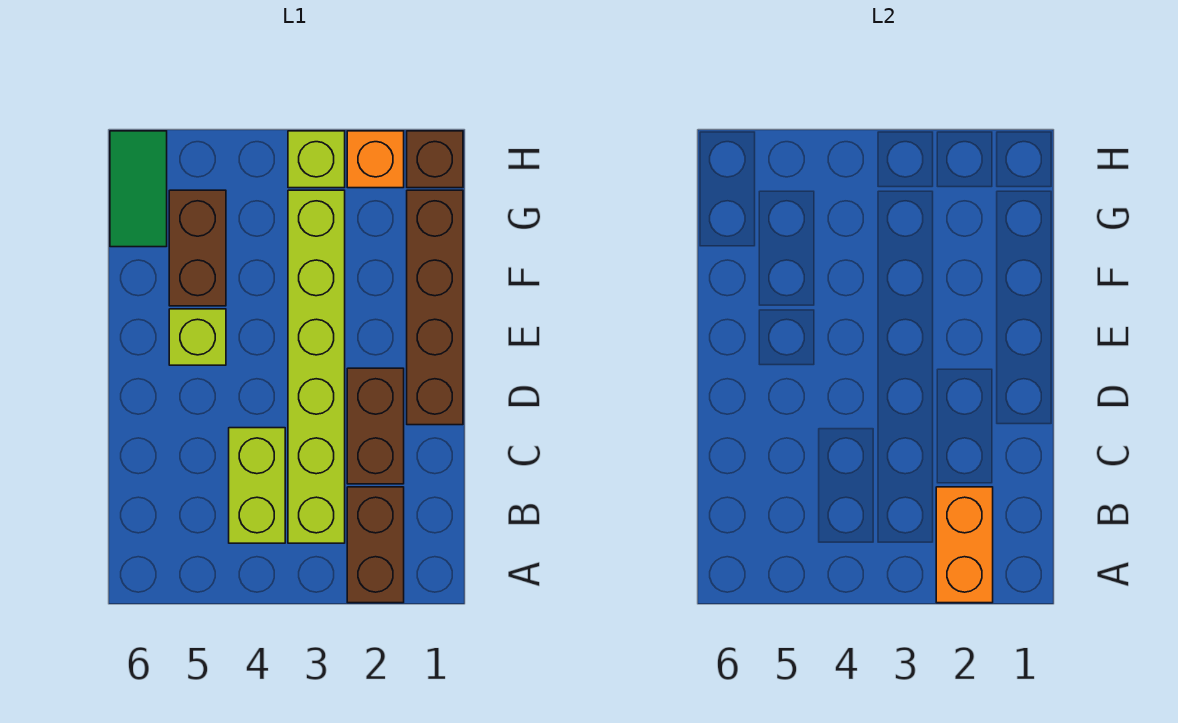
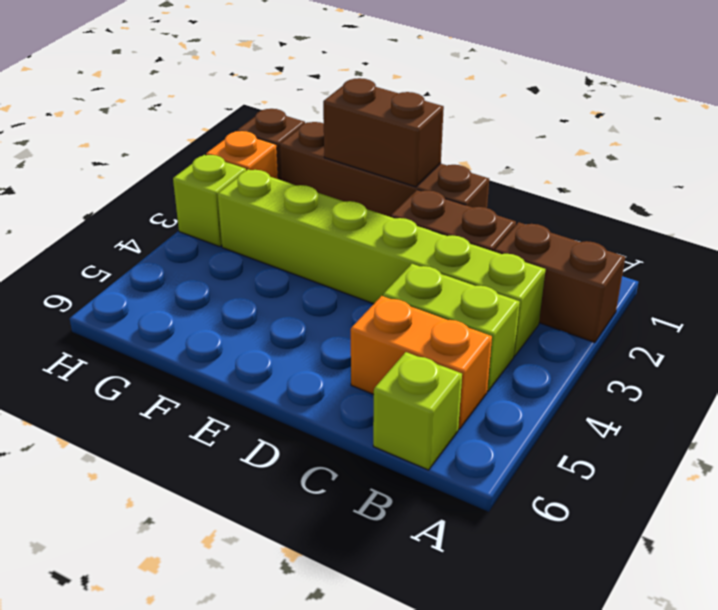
orange 1x2 brick [936,487,993,603] -> orange 1x2 brick moved to [351,296,492,429]
lime 1x1 brick [169,309,226,365] -> lime 1x1 brick moved to [373,352,462,470]
brown 1x2 brick [169,190,226,306] -> brown 1x2 brick moved to [323,78,444,187]
green 1x2 tile [110,131,167,247] -> none

